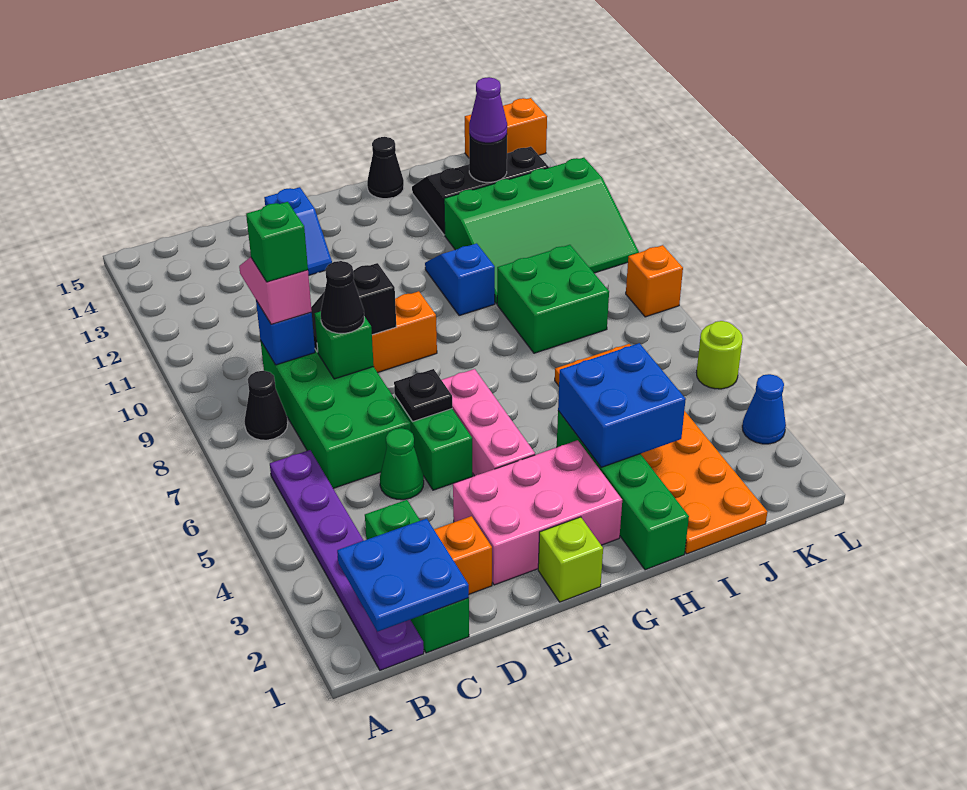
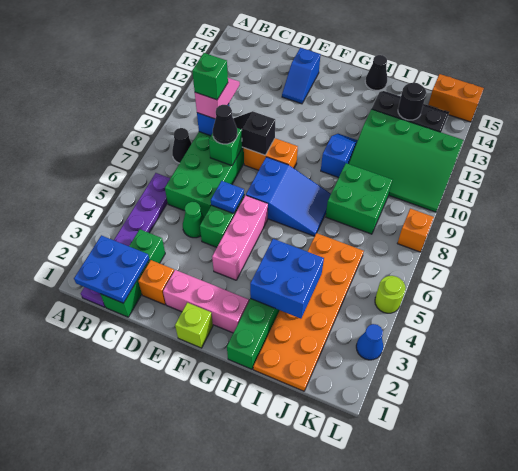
pink 2x3 brick [453,440,622,585] -> pink 1x3 brick [163,270,249,333]
black 1x1 plate [394,369,452,422] -> blue 1x1 plate [211,181,244,213]
none -> blue 2x3 slope [246,157,331,236]
purple 1x1 cone [469,77,507,143] -> none

